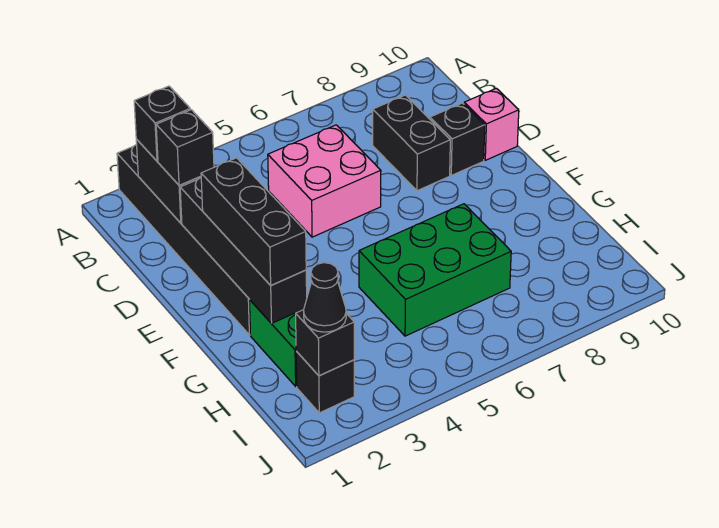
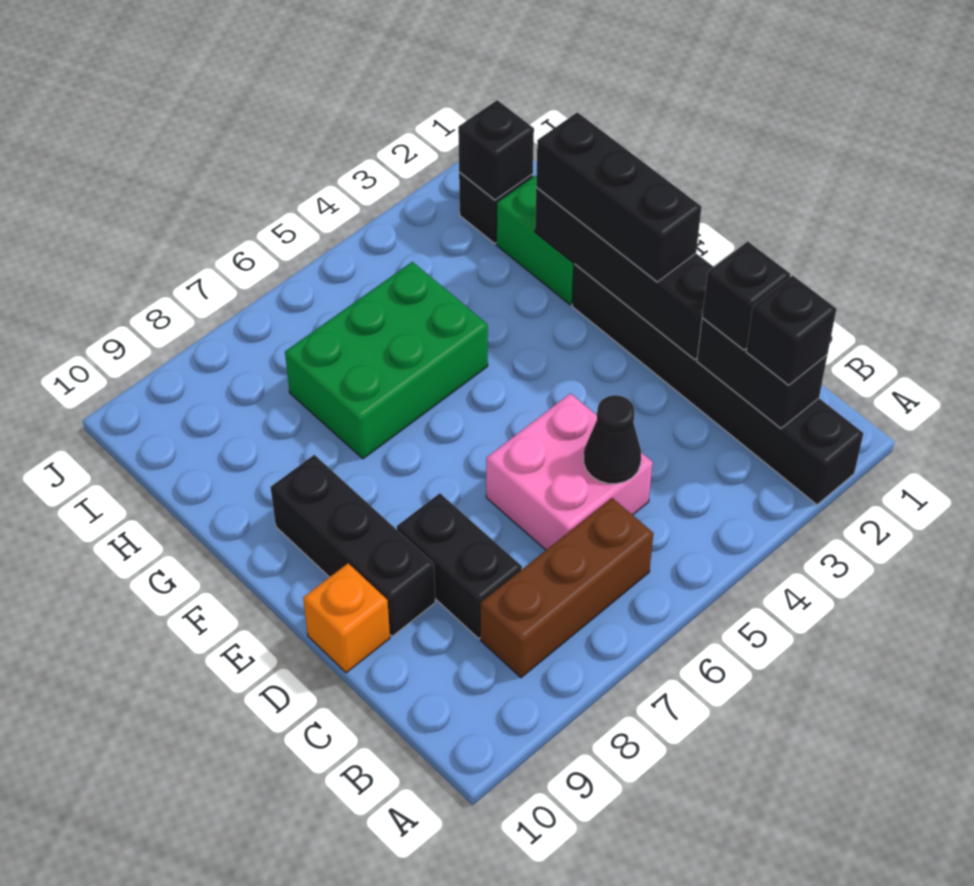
none -> brown 1x3 brick [481,498,653,678]
black 1x1 brick [430,103,485,175] -> black 1x3 brick [271,455,435,636]
pink 1x1 brick [464,88,519,160] -> orange 1x1 brick [303,563,390,673]
black 1x1 cone [304,263,346,332] -> black 1x1 cone moved to [584,395,641,484]

